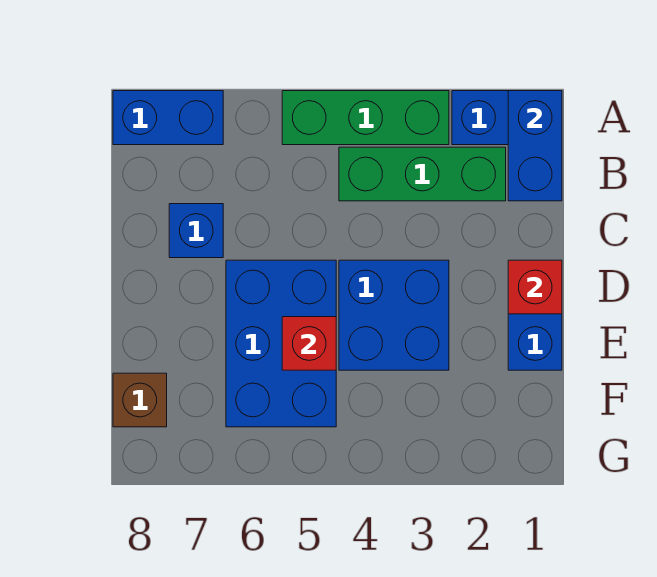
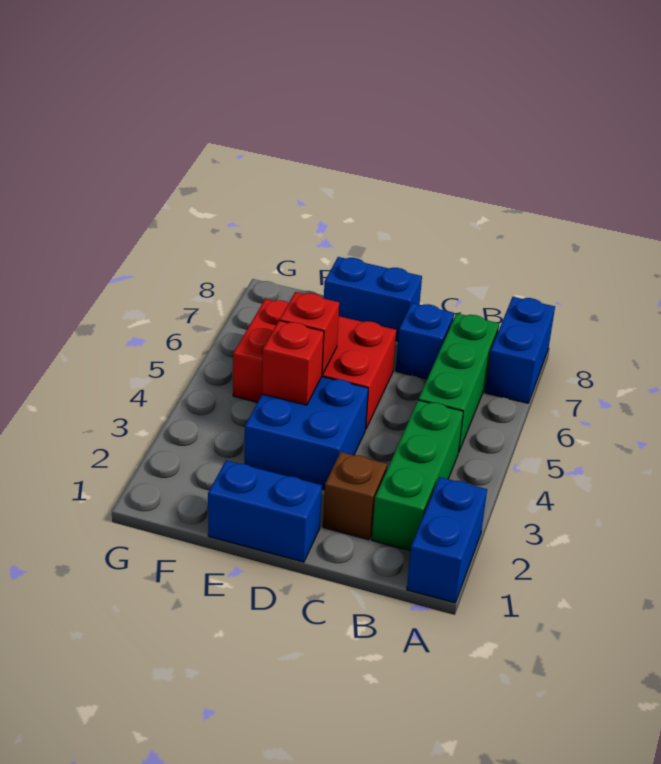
blue 1x2 brick [508,91,562,201] -> blue 1x2 brick moved to [324,257,422,341]
green 1x3 brick [282,91,449,145] -> green 1x3 brick moved to [418,313,499,451]
red 1x1 brick [508,260,562,314] -> red 1x1 brick moved to [262,320,324,405]
blue 2x3 brick [226,260,336,427] -> red 2x3 brick [233,299,396,429]
brown 1x1 brick [113,373,167,427] -> brown 1x1 brick moved to [323,452,387,540]

